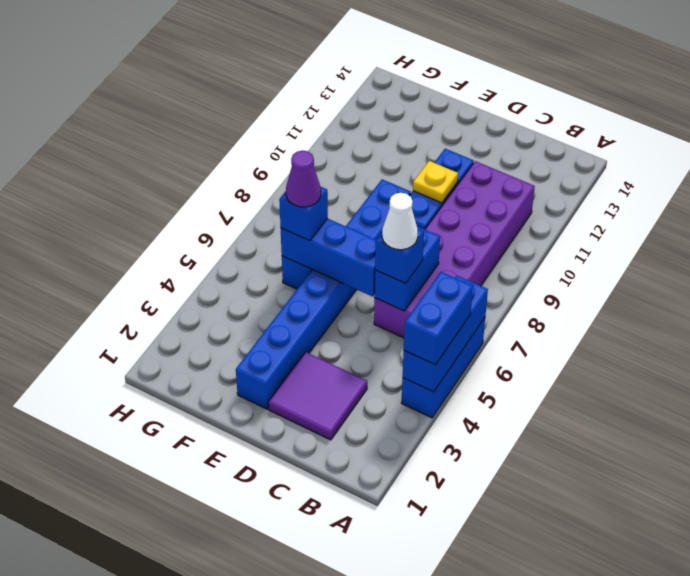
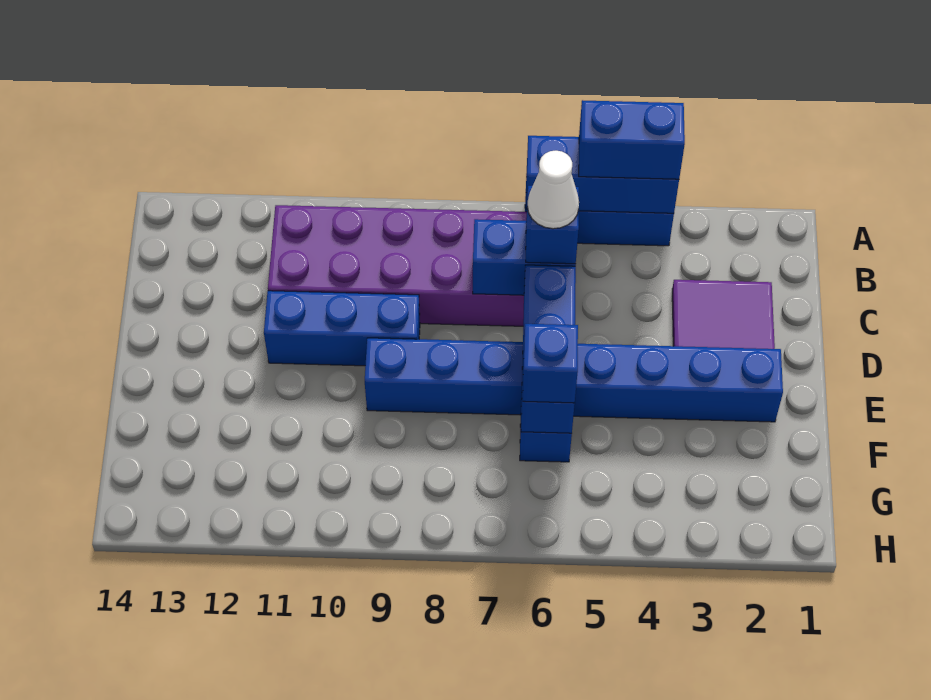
yellow 1x1 plate [413,161,458,203] -> none
purple 1x1 cone [286,151,321,207] -> none

